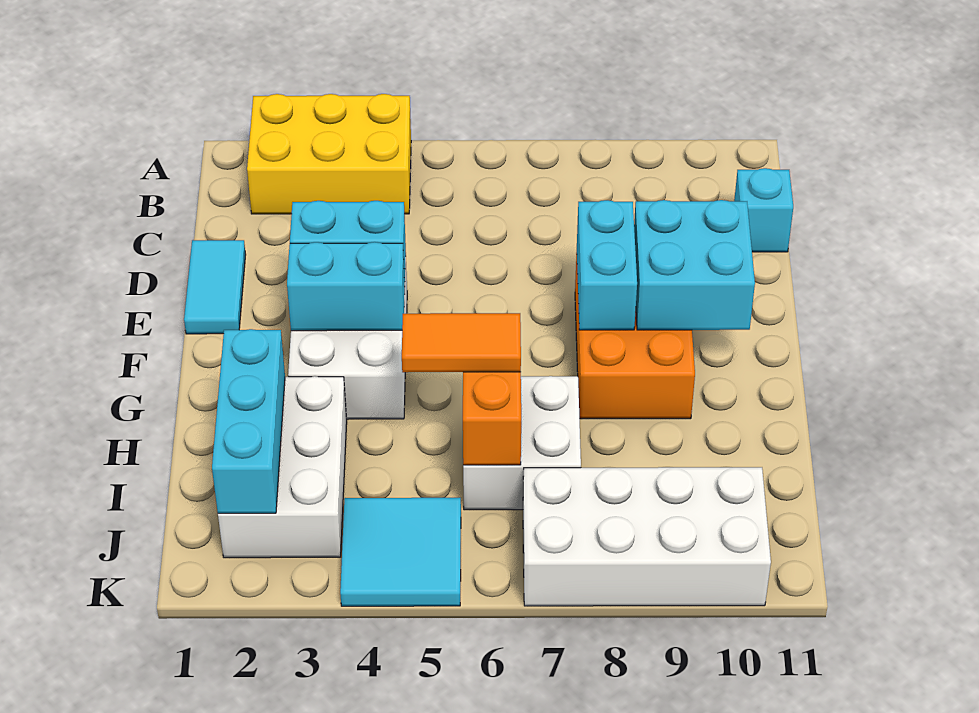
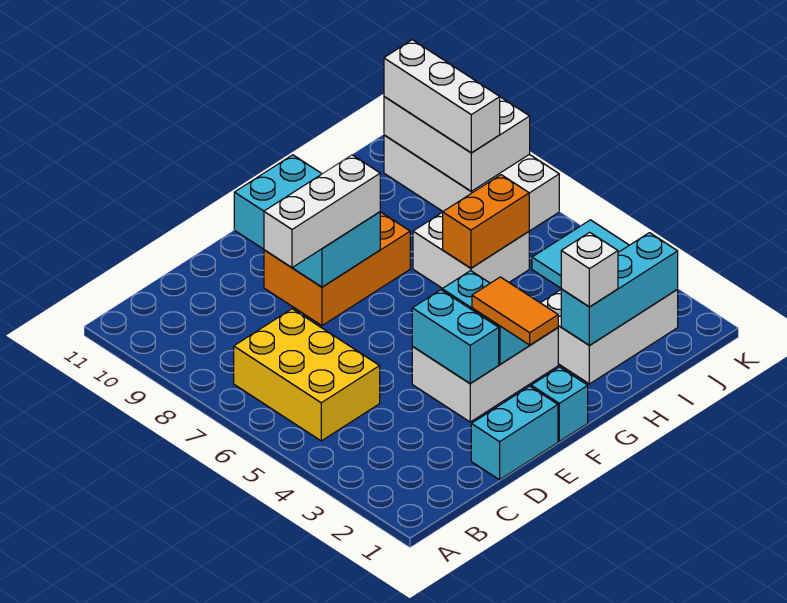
yellow 2x3 brick [247,94,411,214] -> yellow 2x3 brick moved to [234,309,380,441]
cyan 1x1 brick [734,168,793,252] -> cyan 1x1 brick moved to [531,367,588,441]
cyan 1x2 tile [184,240,246,334] -> cyan 1x2 brick [471,386,558,480]
none -> white 1x3 brick [264,155,380,268]
none -> white 1x1 brick [561,232,618,307]
orange 1x2 tile [402,313,521,372] -> orange 1x2 tile moved to [472,277,558,345]
none -> white 2x3 brick [384,97,530,191]
none -> white 1x3 brick [384,40,500,153]

